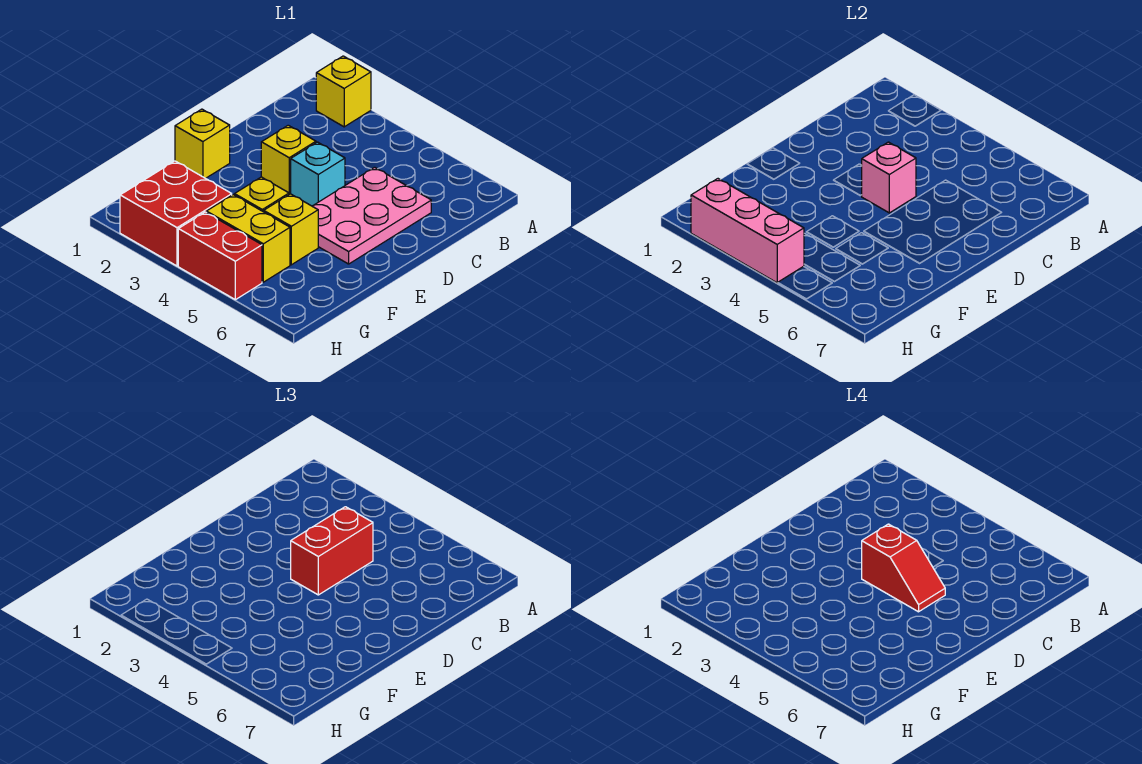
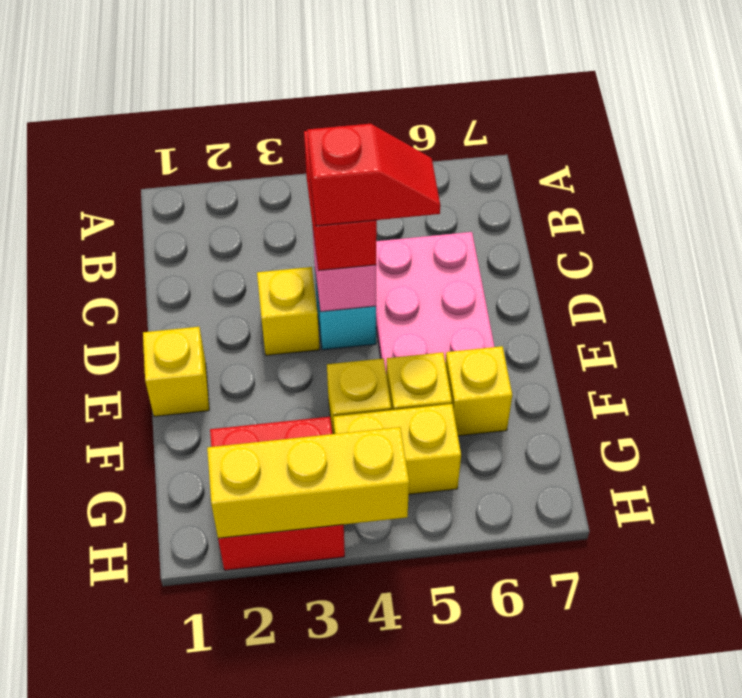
yellow 1x1 brick [316,56,371,127] -> yellow 1x1 brick moved to [445,346,512,436]
pink 1x3 brick [691,179,804,283] -> yellow 1x3 brick [207,427,409,538]
red 1x2 brick [178,212,262,300] -> none

